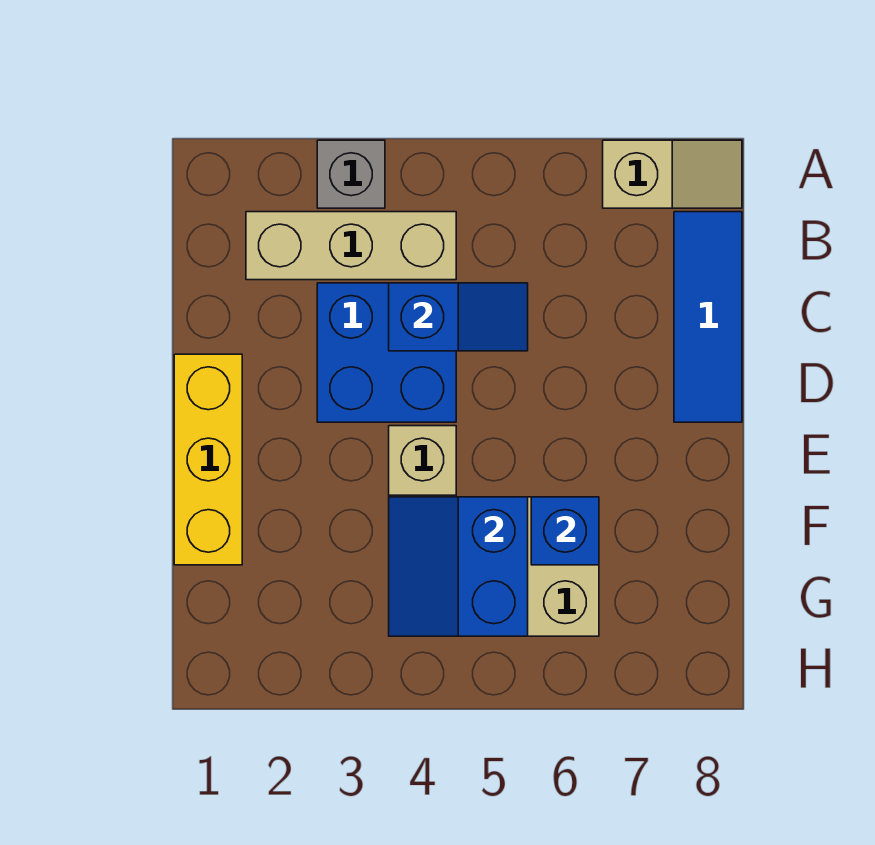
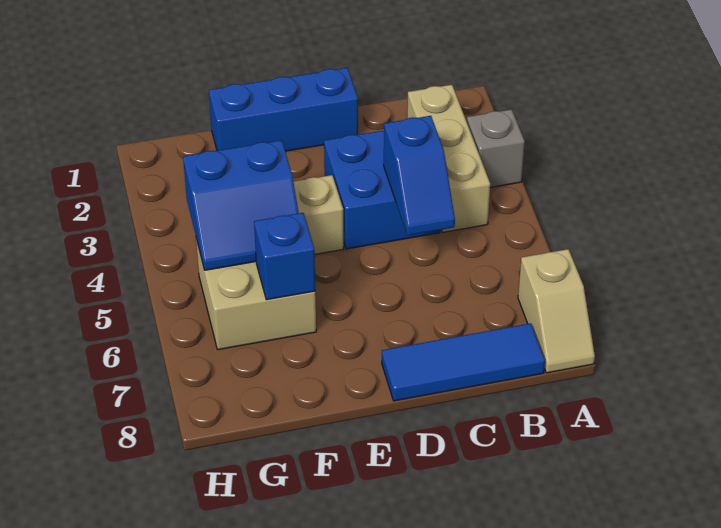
yellow 1x3 brick [174,354,242,565] -> blue 1x3 brick [209,68,358,151]
blue 2x2 slope [389,497,528,636] -> blue 2x2 slope turned to [183,140,299,270]

